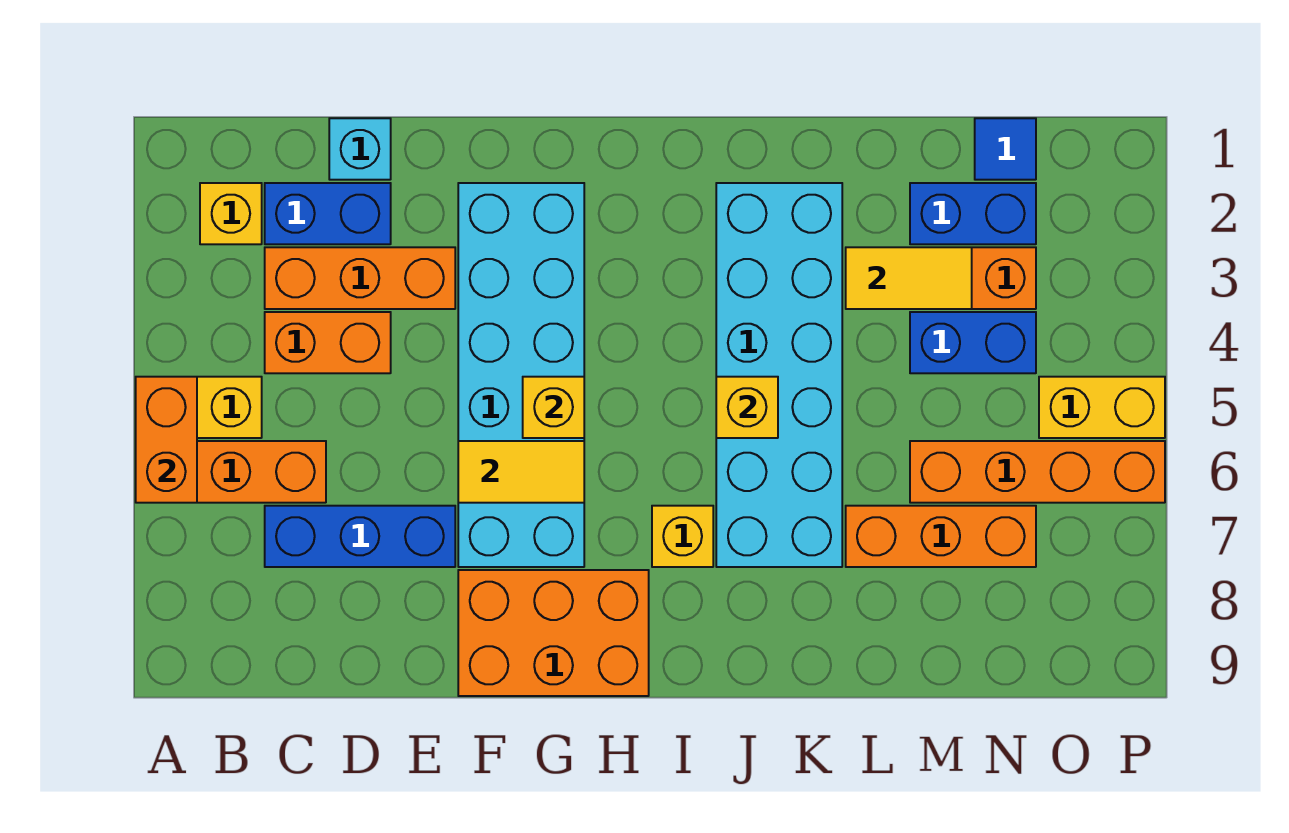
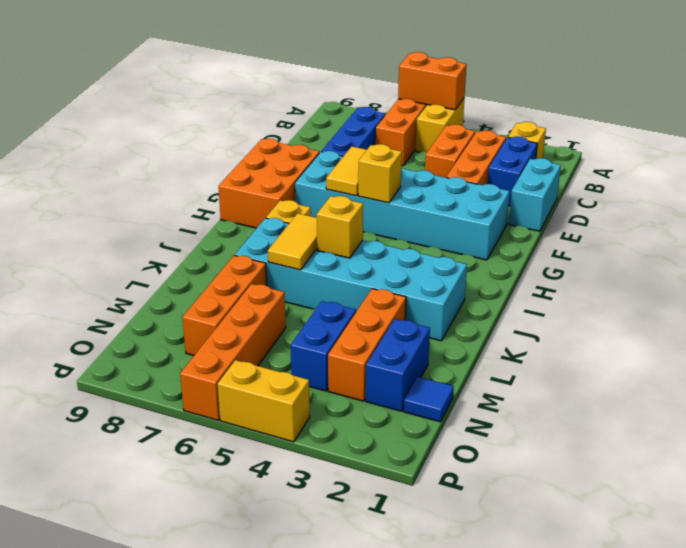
cyan 1x1 brick [329,118,391,180] -> cyan 1x2 brick [509,158,561,231]
yellow 1x2 tile [846,247,972,309] -> yellow 1x2 tile moved to [268,213,317,270]
yellow 1x2 brick [1039,377,1165,438] -> yellow 1x2 brick turned to [218,360,310,442]

